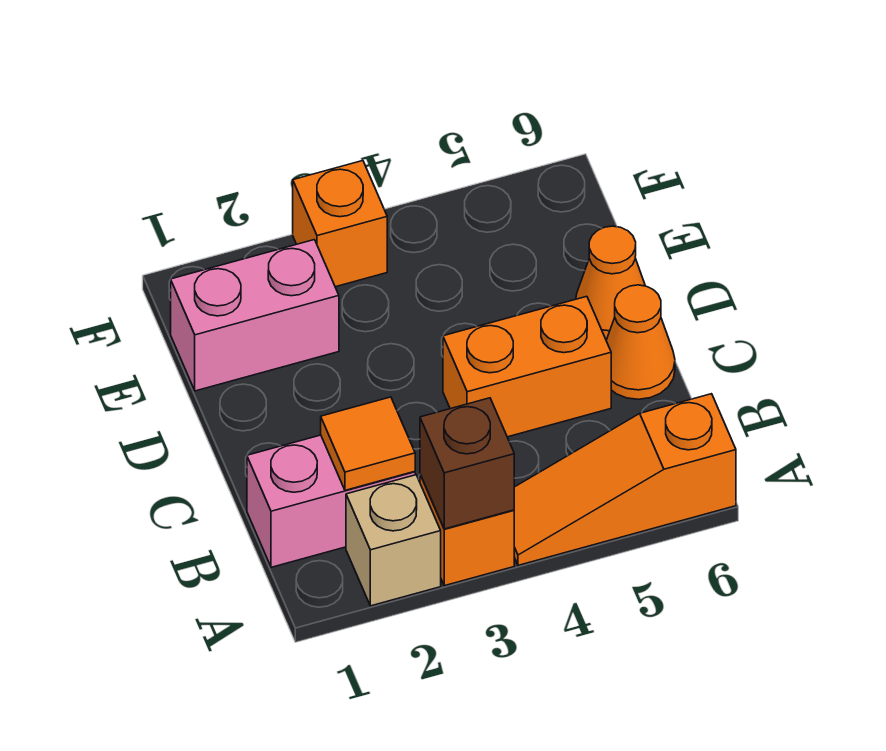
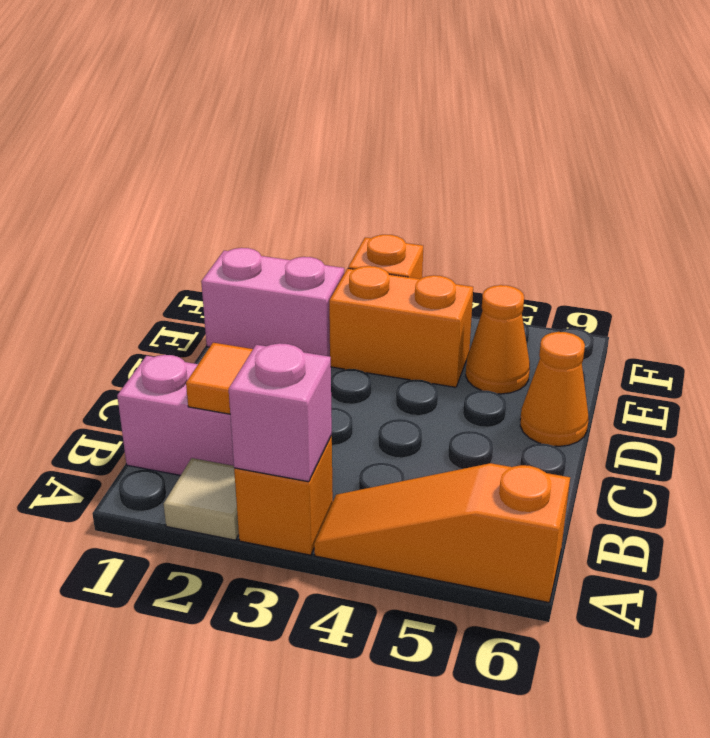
tan 1x1 brick [346,475,441,606] -> tan 1x1 tile [164,458,239,540]
brown 1x1 brick [420,398,514,529] -> pink 1x1 brick [229,343,332,482]
orange 1x2 brick [443,296,611,437] -> orange 1x2 brick moved to [329,266,473,387]
orange 1x1 cone [606,285,675,399] -> orange 1x1 cone moved to [466,285,530,394]

